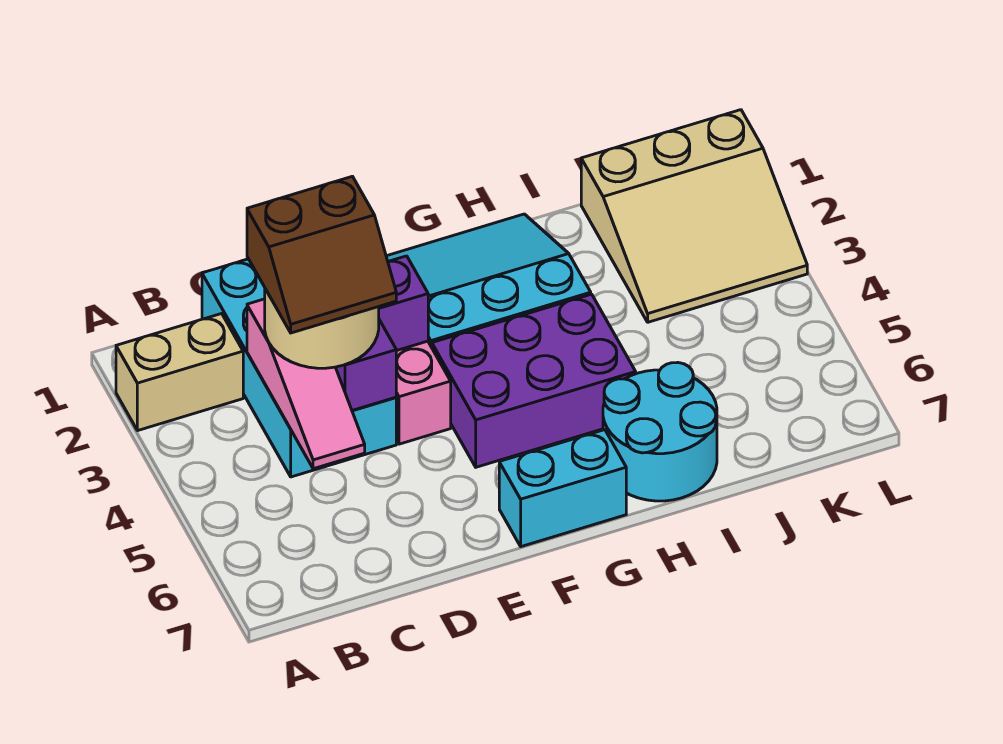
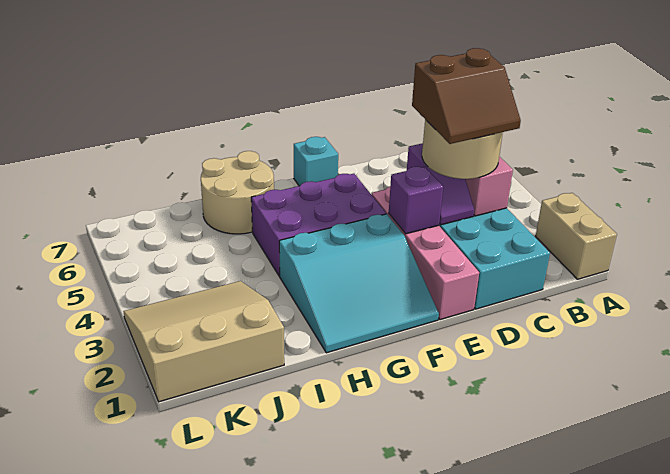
tan 1x2 brick [116,314,243,431] -> tan 1x2 brick turned to [535,193,617,279]
brown 2x2 slope [247,176,396,333] -> brown 2x2 slope turned to [412,48,521,144]
cyan 1x2 brick [499,430,626,547] -> cyan 1x1 brick [294,137,338,186]
cyan 2x2 round brick [603,363,717,501] -> tan 2x2 round brick [201,151,274,234]

